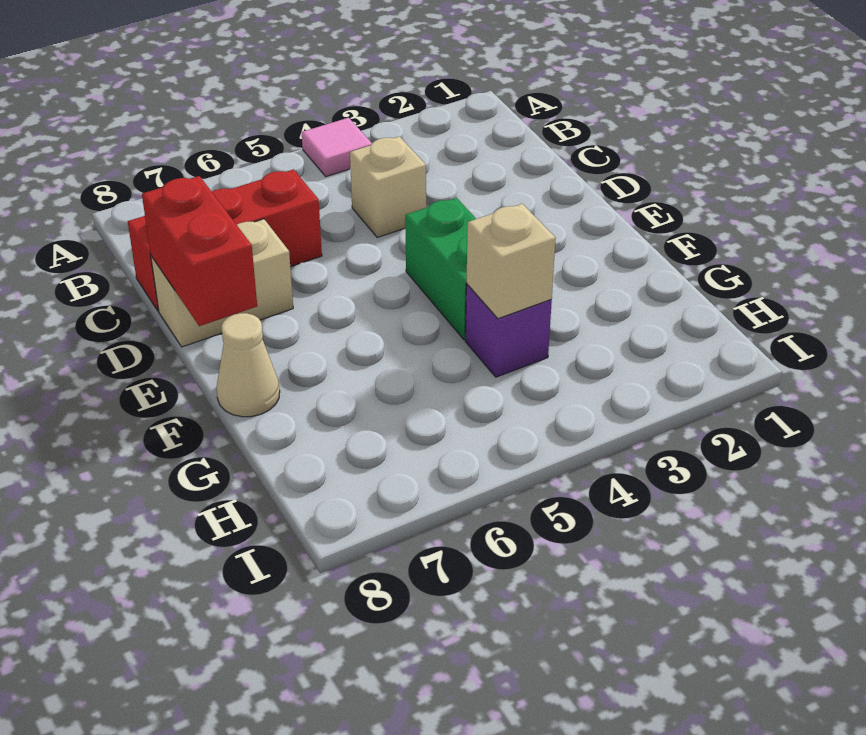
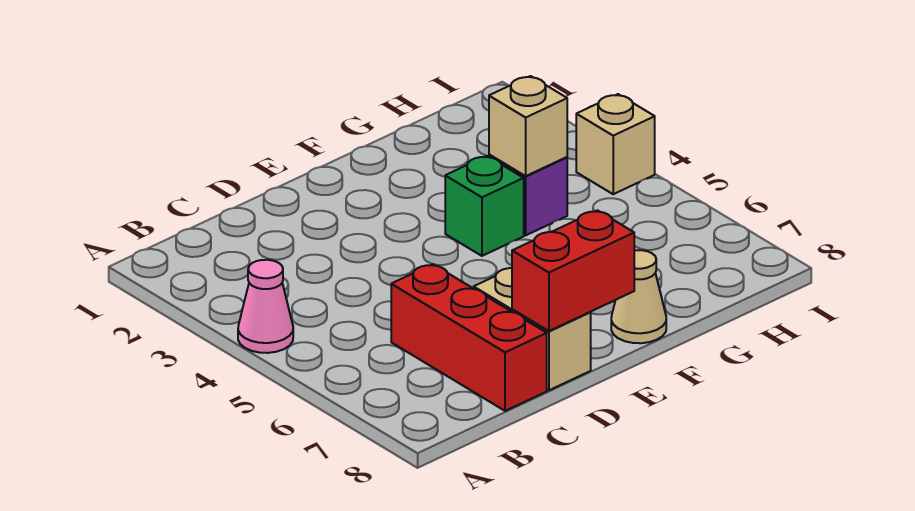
pink 1x1 tile [302,118,372,177] -> pink 1x1 cone [238,260,293,353]
tan 1x1 brick [350,136,426,237] -> tan 1x1 brick moved to [576,94,655,194]
green 1x2 brick [405,198,476,340] -> green 1x1 brick [445,156,524,256]

